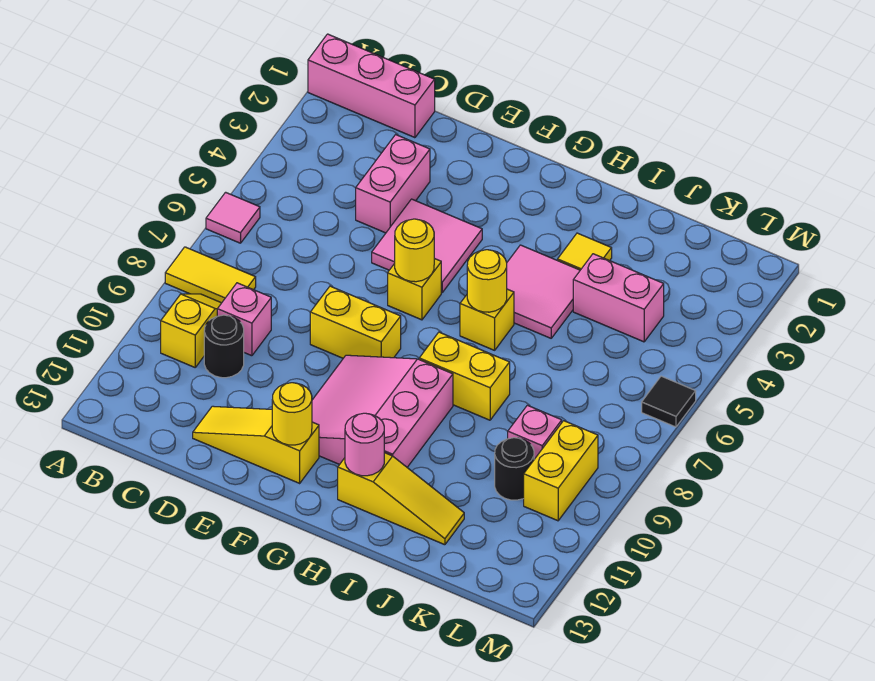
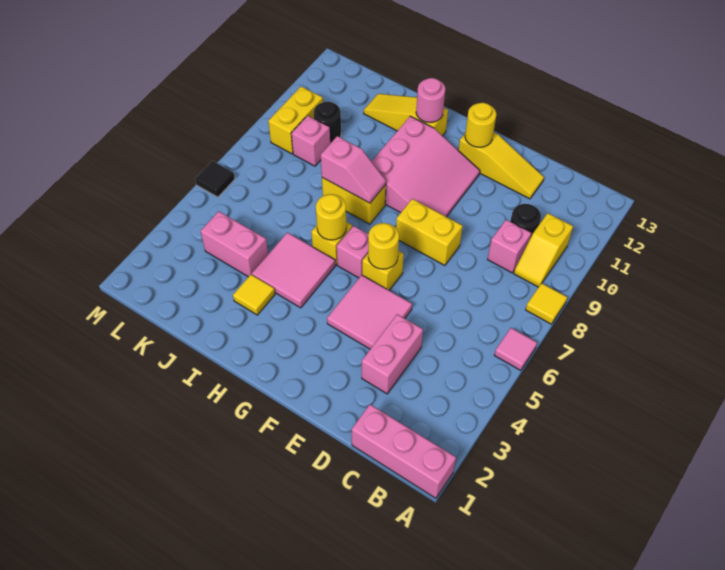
yellow 1x2 tile [165,247,256,303] -> yellow 1x1 tile [526,283,567,324]
none -> pink 1x1 brick [337,226,369,278]
none -> pink 1x2 slope [321,136,386,203]

